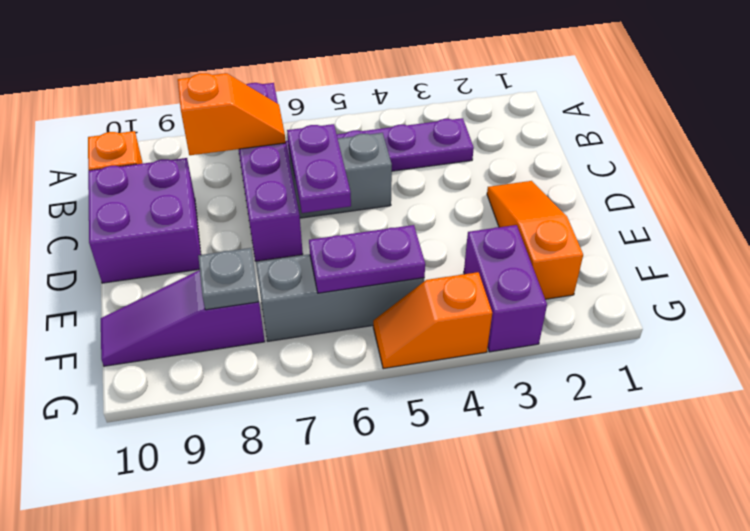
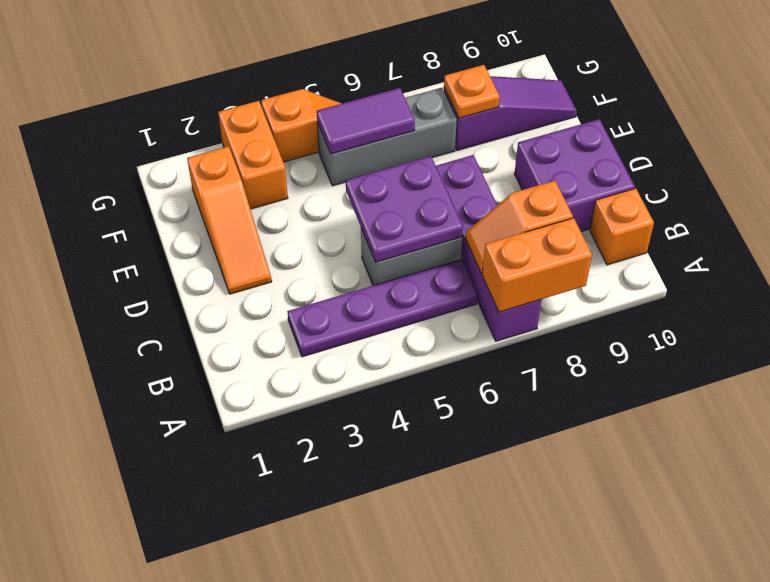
none -> orange 1x2 brick [482,218,592,312]
purple 1x2 plate [287,124,351,213] -> purple 2x2 plate [346,156,463,262]
purple 1x2 brick [464,225,547,352] -> orange 1x2 brick [218,101,288,209]
purple 1x2 plate [309,225,425,293] -> purple 1x2 tile [317,88,415,154]
grey 1x1 plate [198,248,259,310] -> orange 1x1 plate [444,65,500,118]

